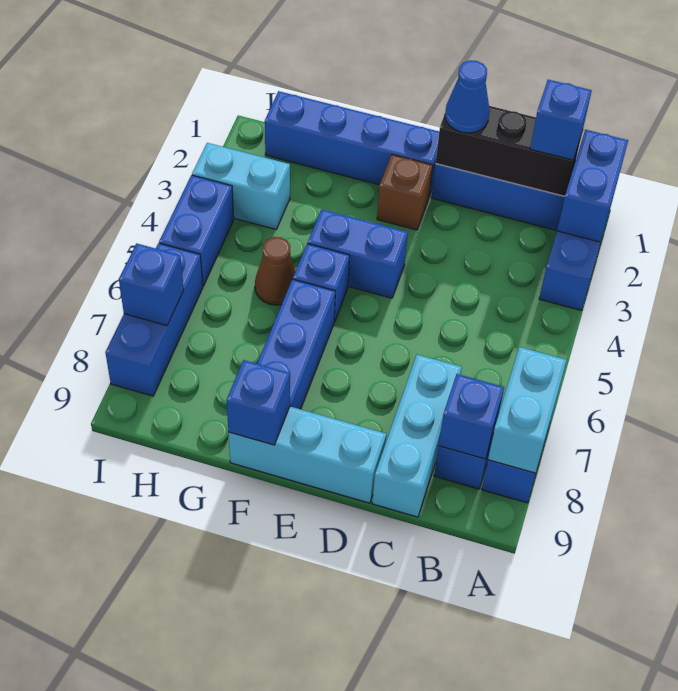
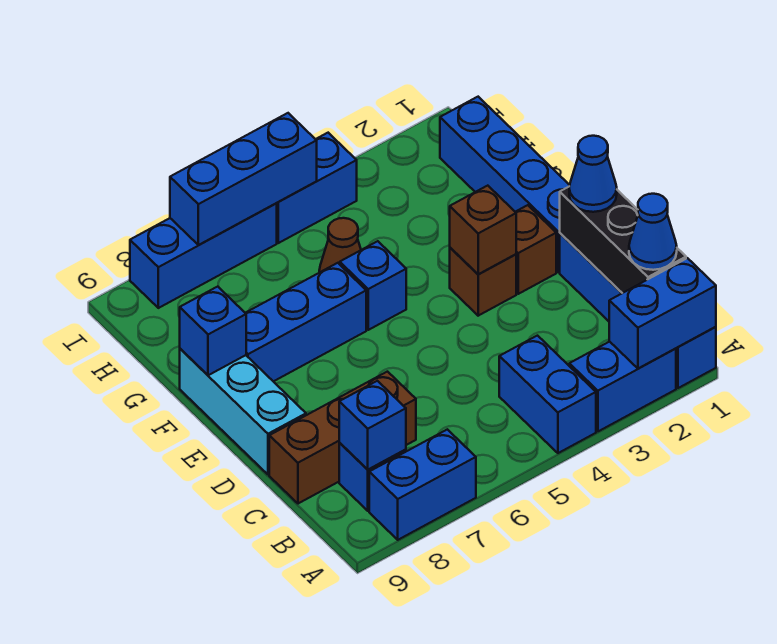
cyan 1x2 brick [488,347,567,473] -> none
blue 1x1 brick [530,80,592,160] -> blue 1x1 cone [629,194,677,270]
cyan 1x3 brick [372,355,462,517] -> brown 1x3 brick [269,372,416,504]
none -> brown 1x1 brick [450,248,516,316]
none -> brown 1x1 brick [450,186,516,274]
blue 1x2 brick [308,209,408,298] -> blue 1x2 brick moved to [499,336,596,453]
cyan 1x2 brick [192,143,290,229] -> none
blue 1x1 brick [119,243,184,325] -> blue 1x3 brick [170,113,317,245]

